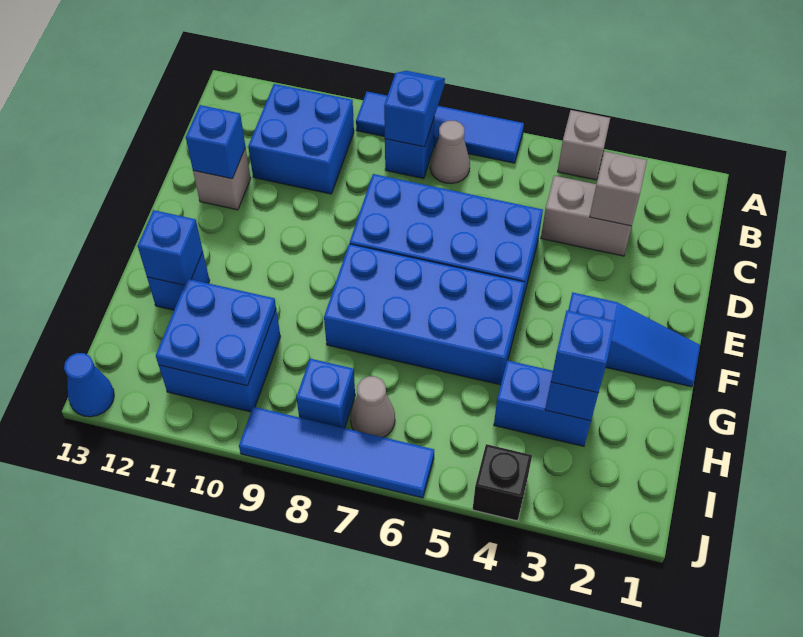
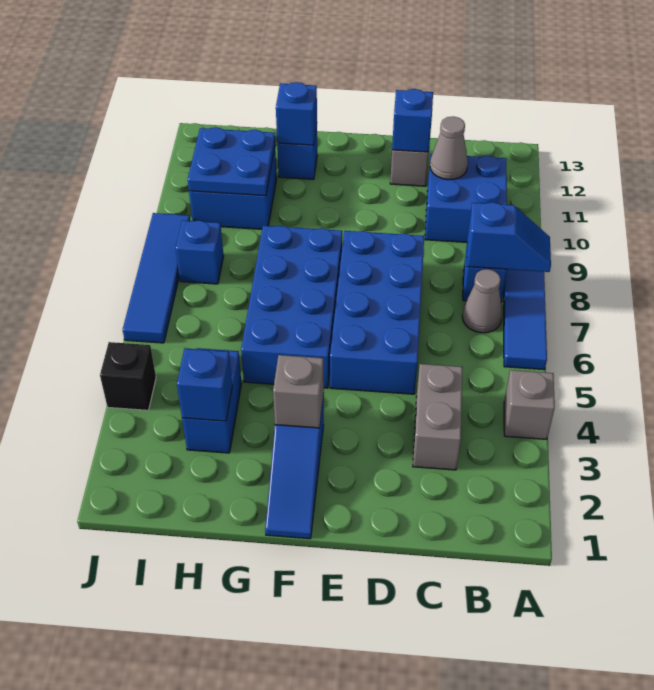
grey 1x1 brick [590,151,647,226] -> grey 1x1 brick moved to [273,355,324,428]
blue 1x1 brick [551,311,615,393] -> none
grey 1x1 cone [350,376,395,437] -> grey 1x1 cone moved to [430,117,468,180]
blue 1x1 cone [64,353,114,417] -> none

